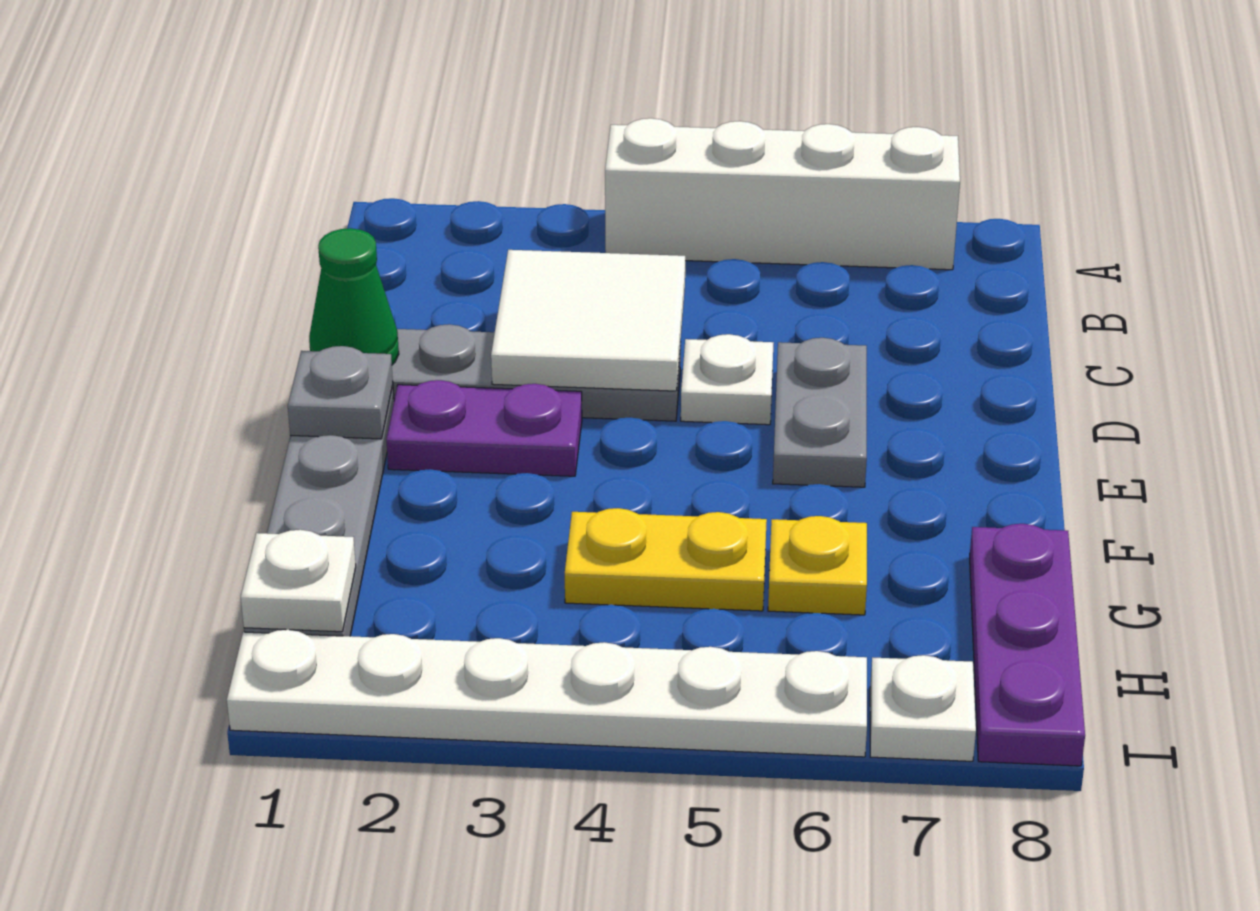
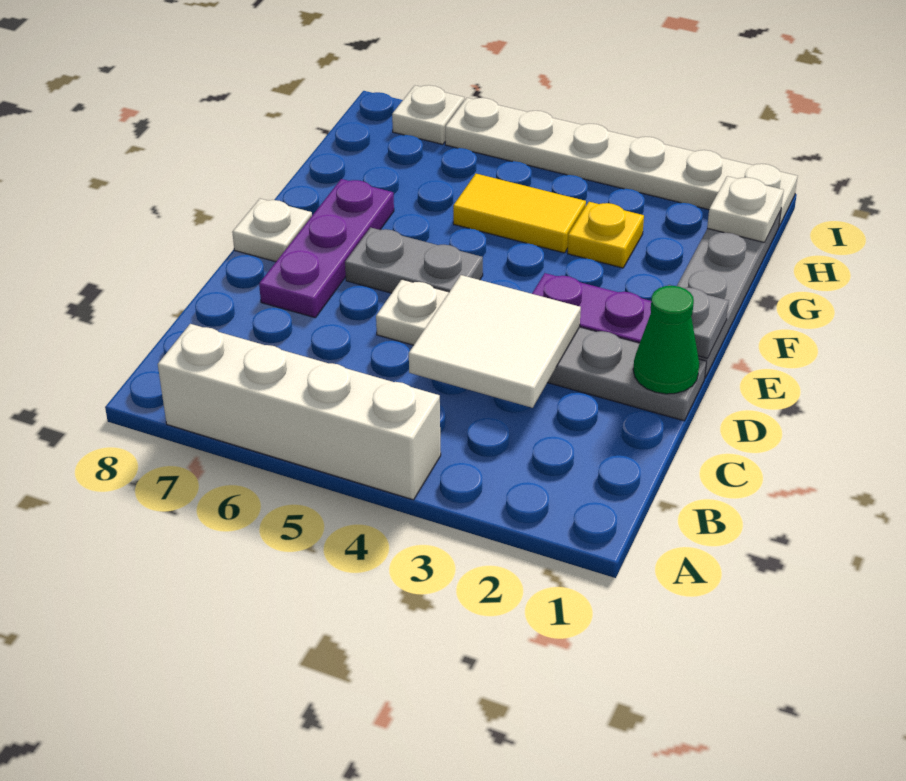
grey 1x2 plate [773,338,867,487] -> grey 1x2 plate turned to [345,228,483,293]
none -> white 1x1 plate [232,199,312,262]
yellow 1x2 plate [565,508,767,611] -> yellow 1x2 tile [453,174,586,253]
yellow 1x1 plate [768,516,867,615] -> yellow 1x1 plate moved to [567,202,644,268]
purple 1x3 plate [970,524,1085,766] -> purple 1x3 plate moved to [259,179,394,318]

